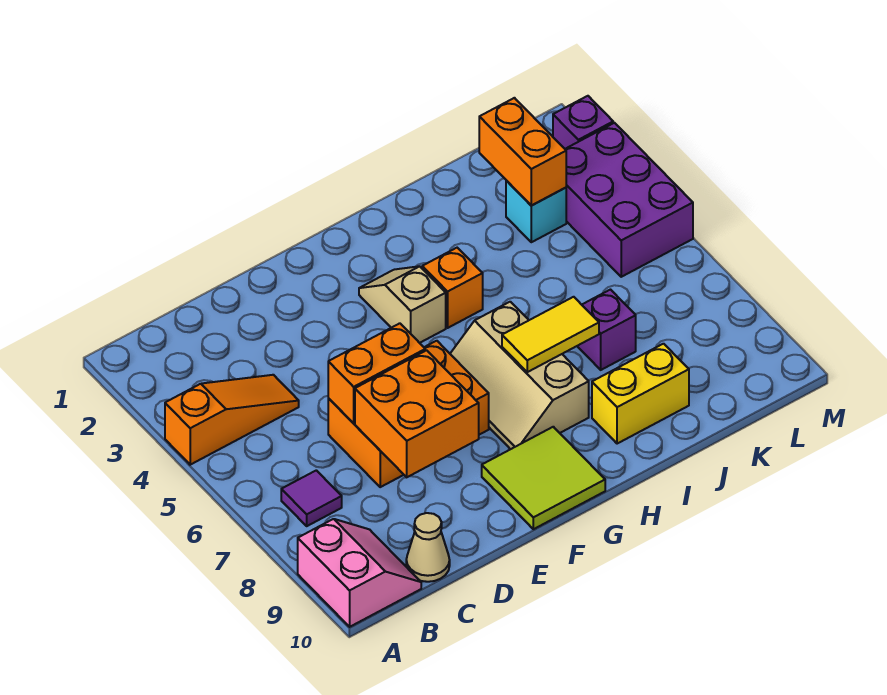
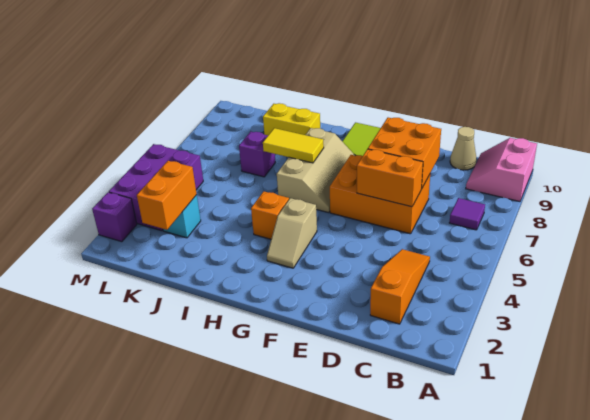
orange 1x3 slope [165,375,299,465] -> orange 1x3 slope turned to [370,249,430,324]

